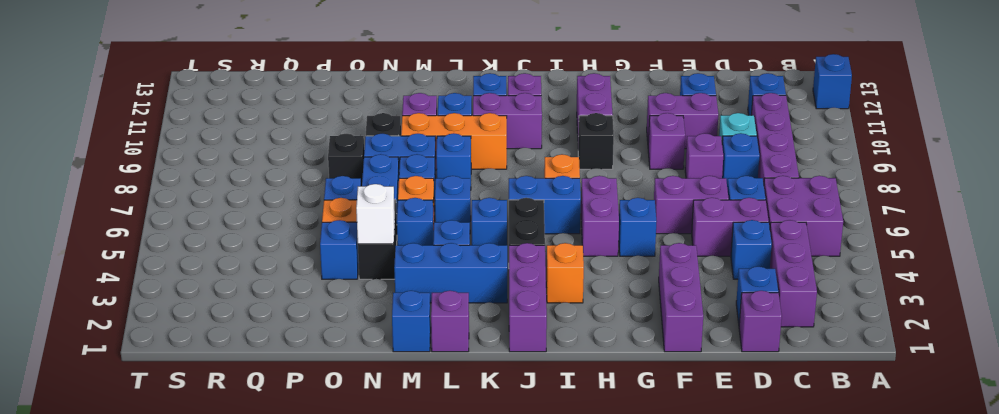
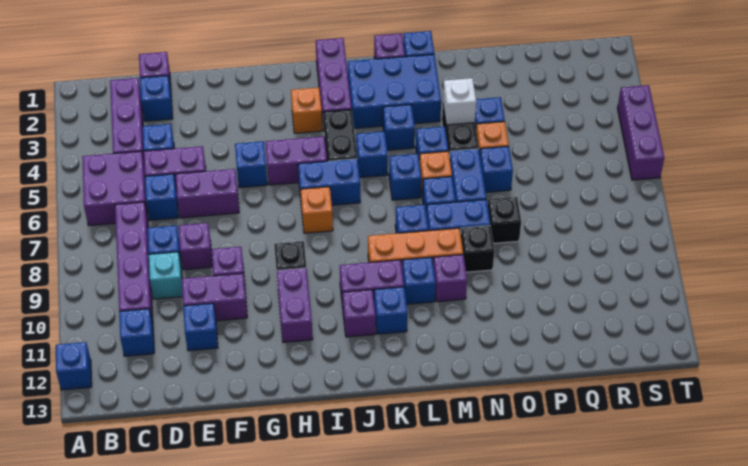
purple 1x3 brick [659,243,703,352] -> purple 1x3 brick moved to [617,85,664,180]
purple 1x2 brick [581,176,619,256] -> purple 1x2 brick turned to [265,136,327,185]
blue 1x3 brick [394,243,507,303] -> blue 2x3 brick [348,54,441,129]

